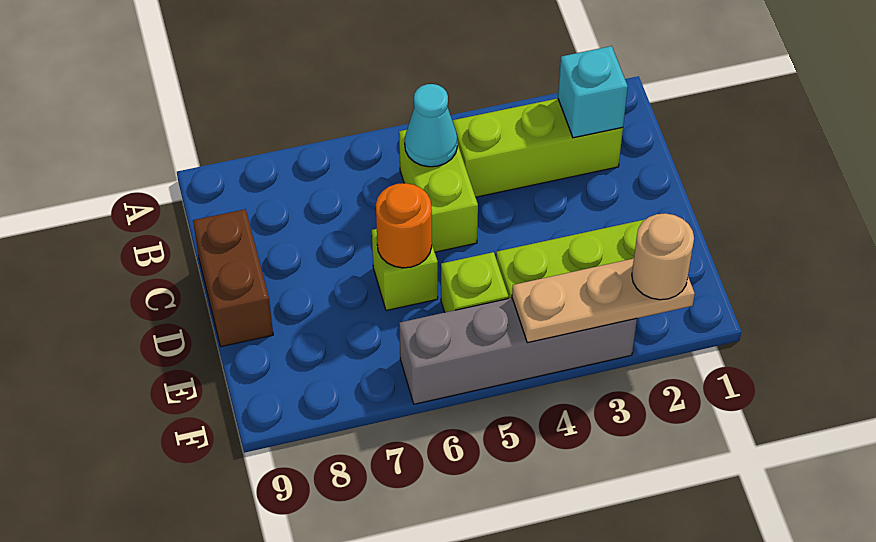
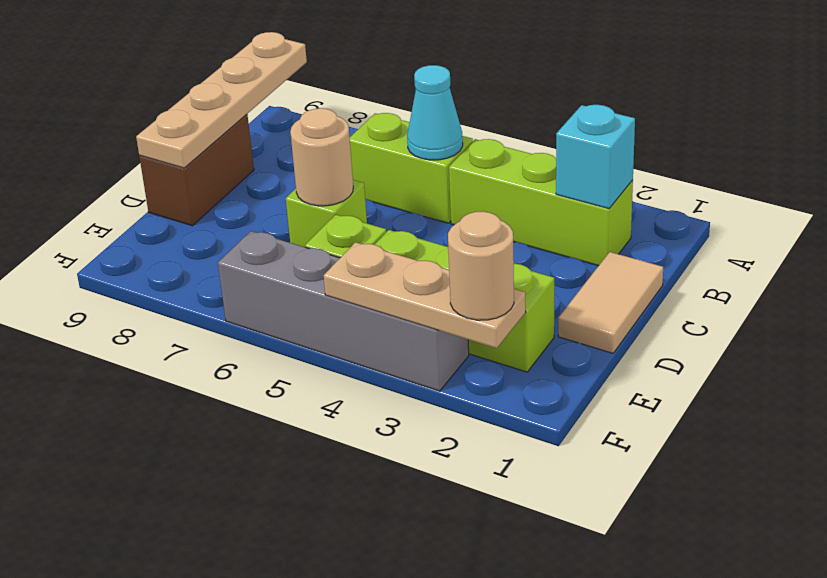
none -> tan 1x4 plate [136,32,307,168]
lime 1x2 brick [399,130,478,252] -> lime 1x2 brick turned to [350,113,473,223]
none -> tan 1x2 tile [558,252,663,353]
orange 1x1 round brick [376,183,432,268] -> tan 1x1 round brick [290,108,353,206]

